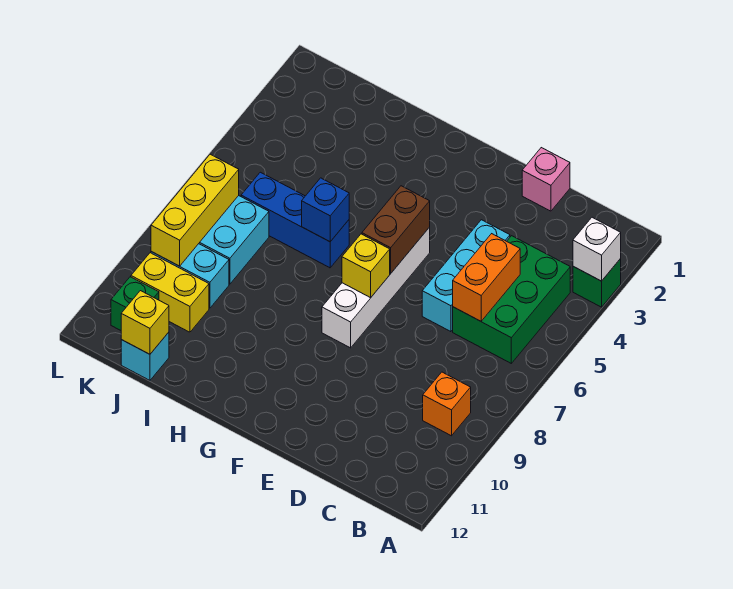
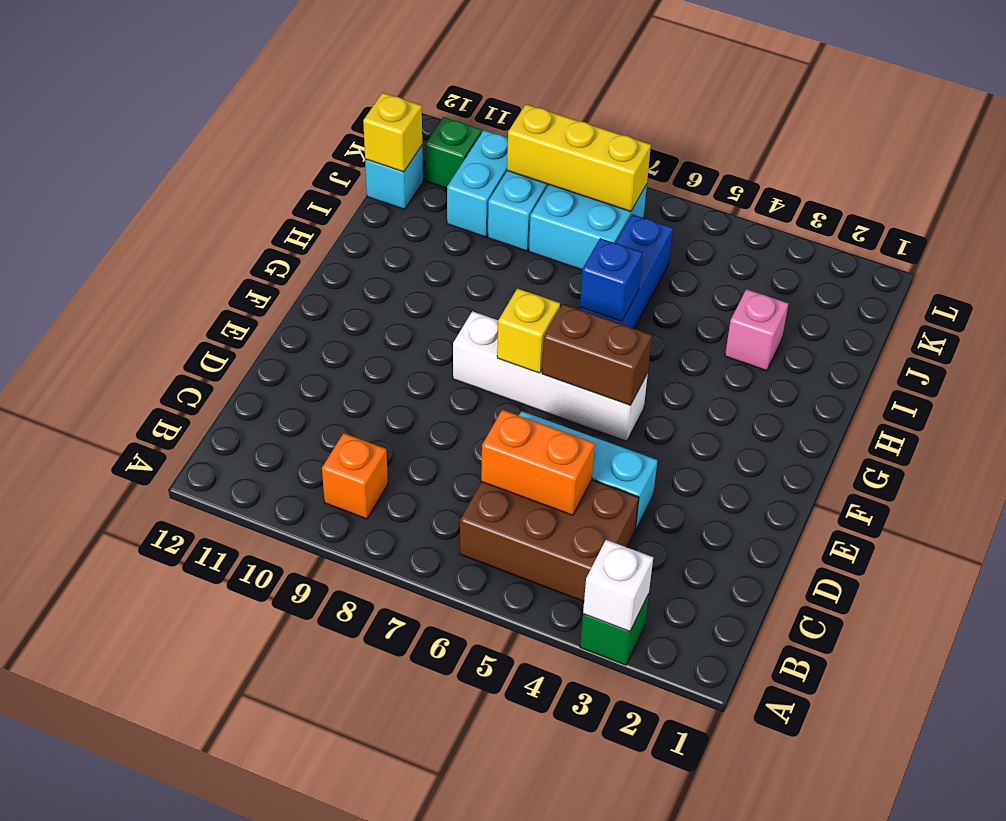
green 2x3 brick [453,236,570,363] -> brown 2x3 brick [460,480,639,601]
pink 1x1 brick [522,148,570,211] -> pink 1x1 brick moved to [725,289,788,371]
yellow 1x2 brick [131,253,209,332] -> cyan 1x2 brick [447,130,508,237]

